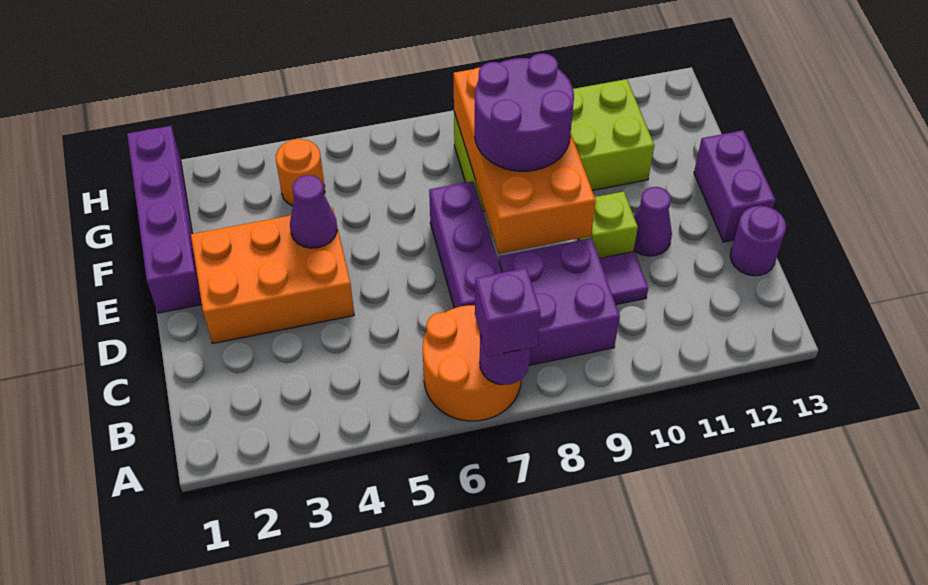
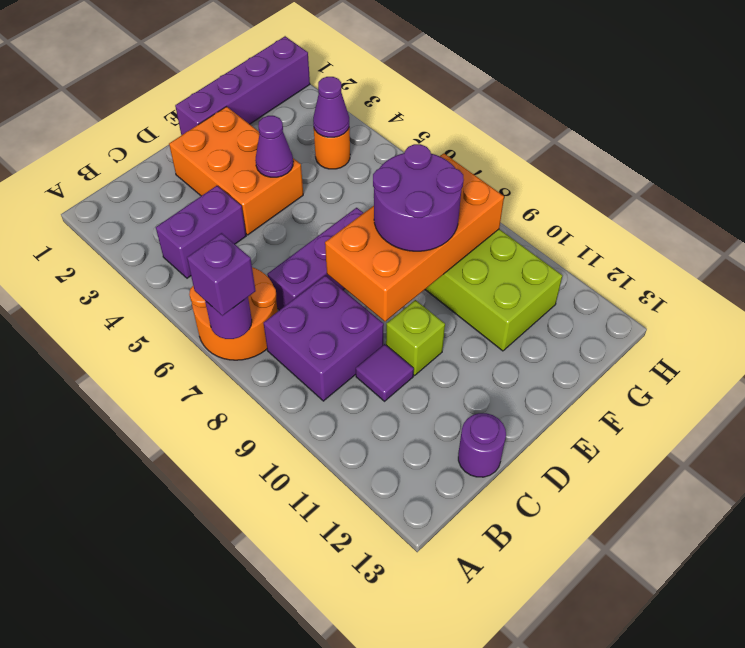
purple 1x1 cone [634,187,672,256] -> purple 1x1 cone moved to [313,77,349,137]
purple 1x2 brick [694,130,776,242] -> purple 1x2 brick moved to [156,186,246,278]

